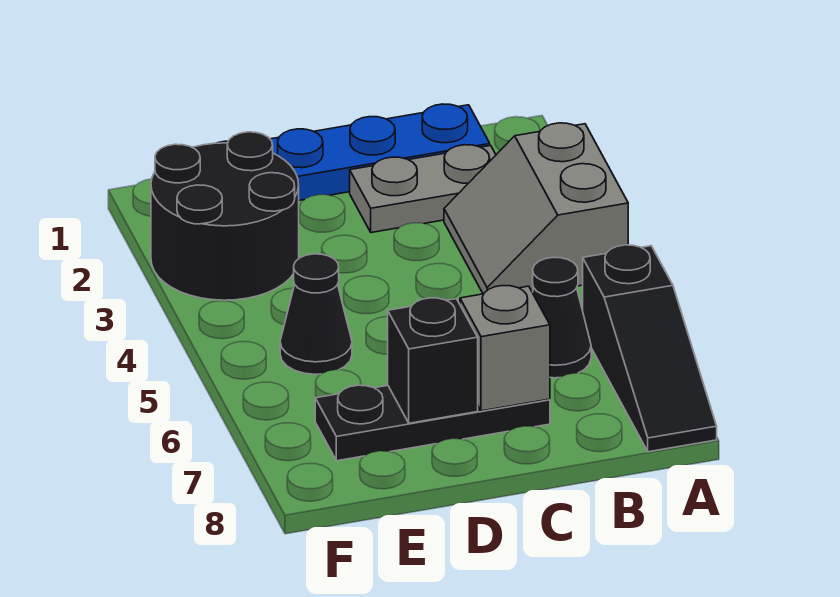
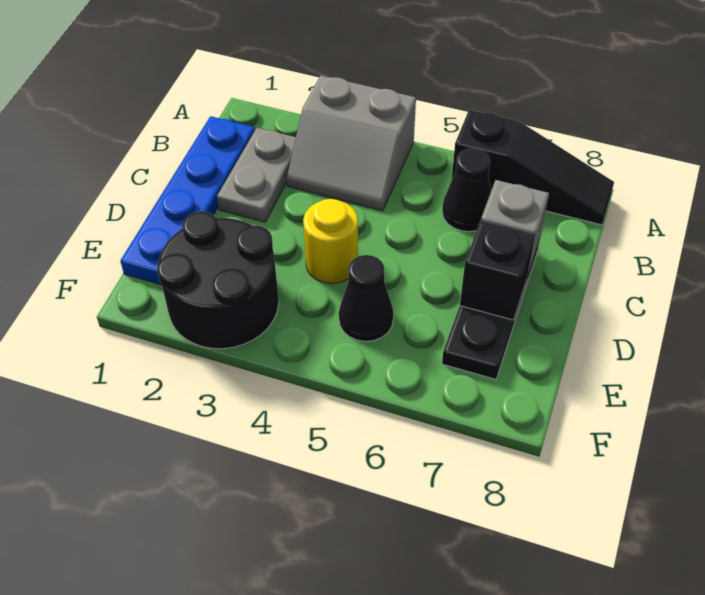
none -> yellow 1x1 round brick [303,199,358,284]

